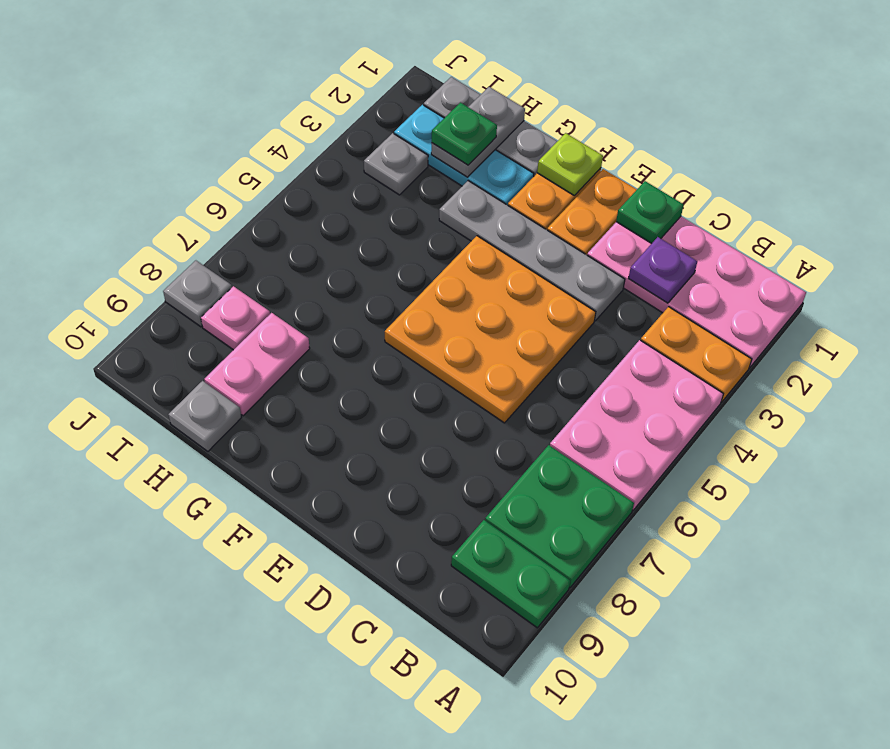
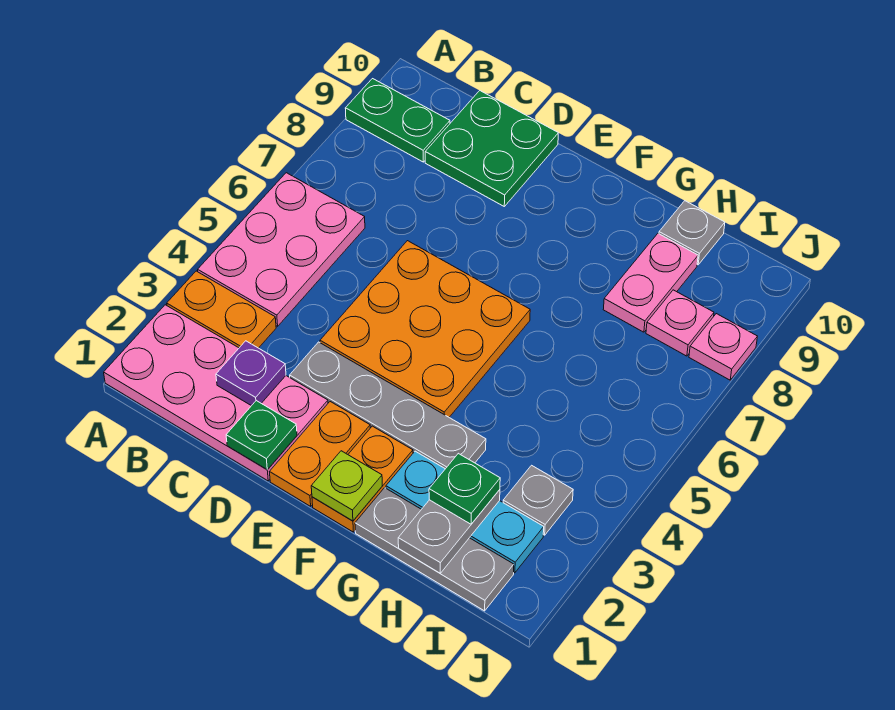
green 2x2 plate [485,445,634,587] -> green 2x2 plate moved to [425,91,558,206]
grey 1x1 plate [163,261,232,327] -> pink 1x1 plate [689,314,757,380]

